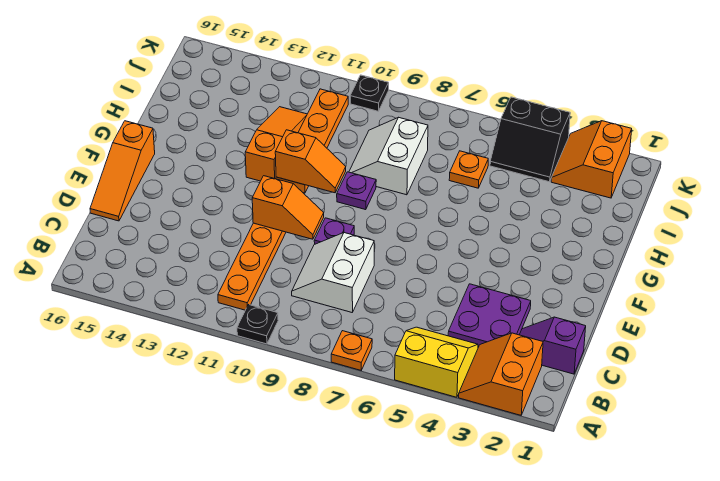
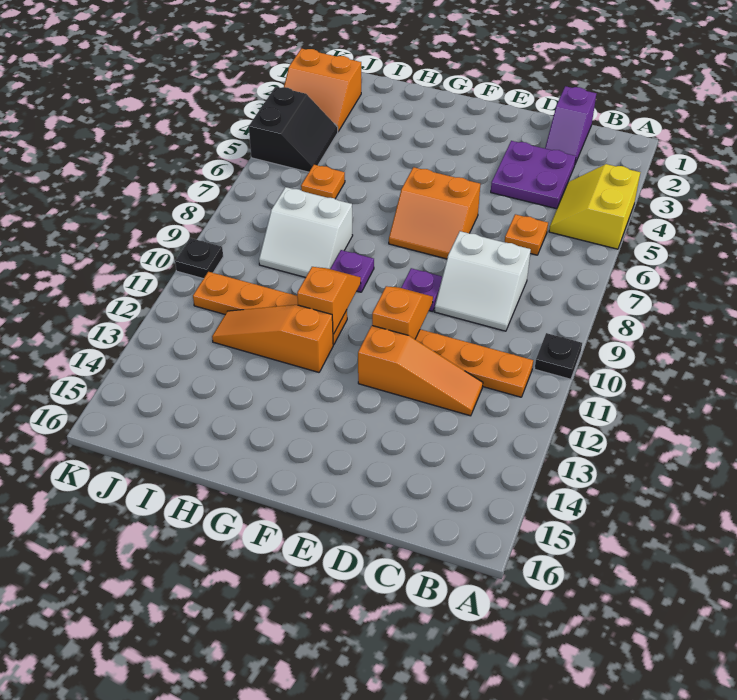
orange 2x2 slope [459,333,543,415] -> orange 2x2 slope moved to [389,167,480,259]
orange 1x1 plate [331,331,372,370] -> orange 1x1 plate moved to [505,214,548,255]
orange 1x3 slope [90,121,155,221] -> orange 1x3 slope moved to [358,326,483,416]

